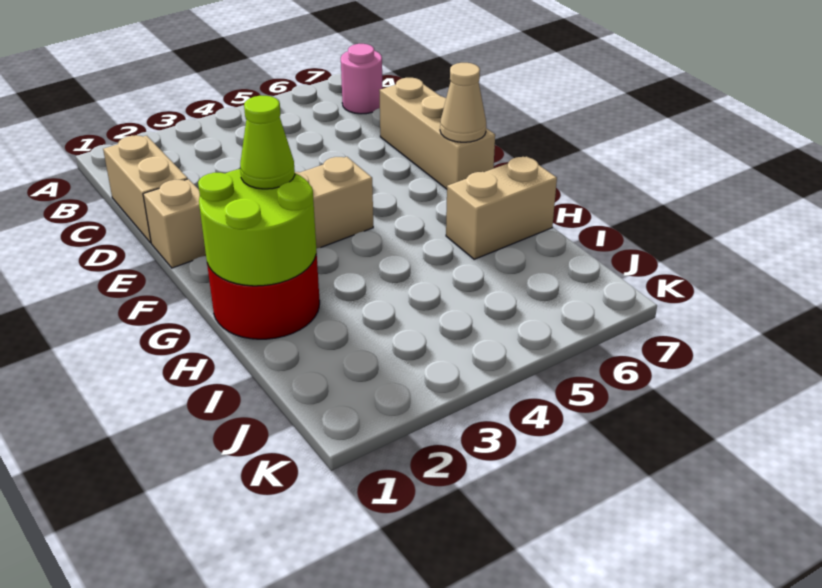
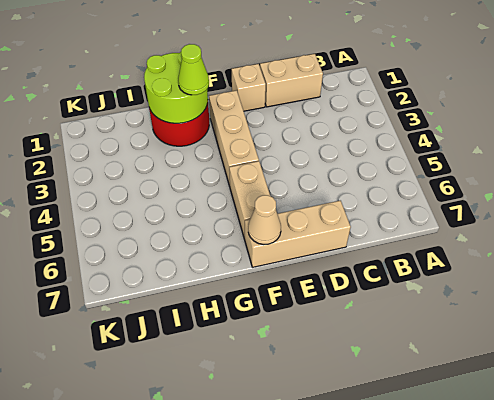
pink 1x1 round brick [341,44,382,114] -> none
tan 1x2 brick [446,157,557,259] -> tan 1x2 brick moved to [229,161,270,239]

